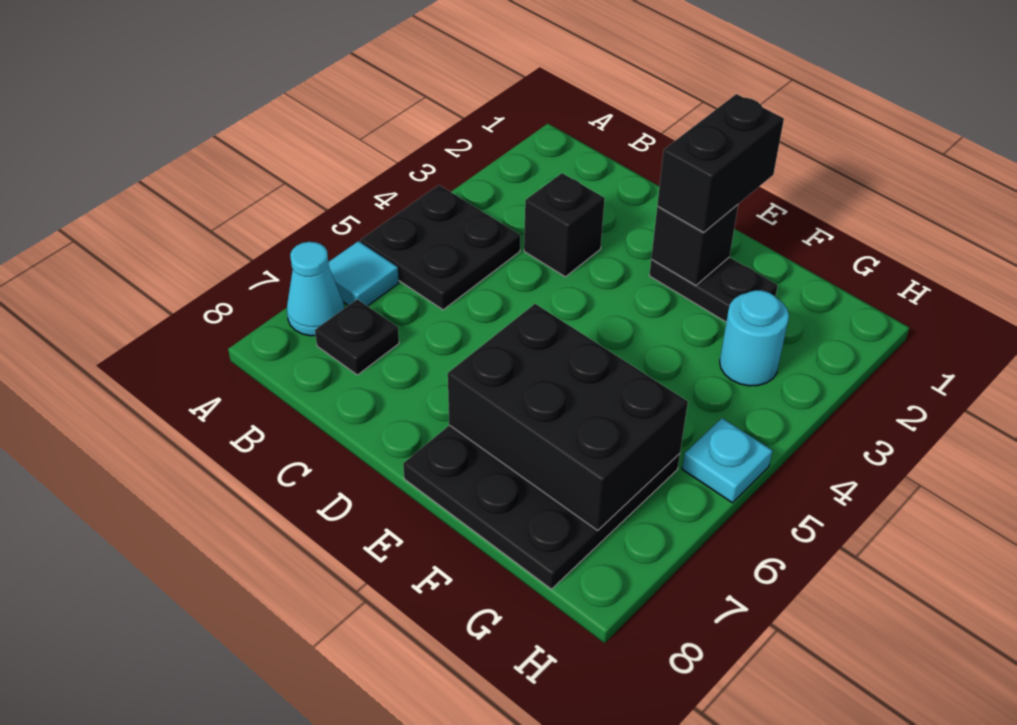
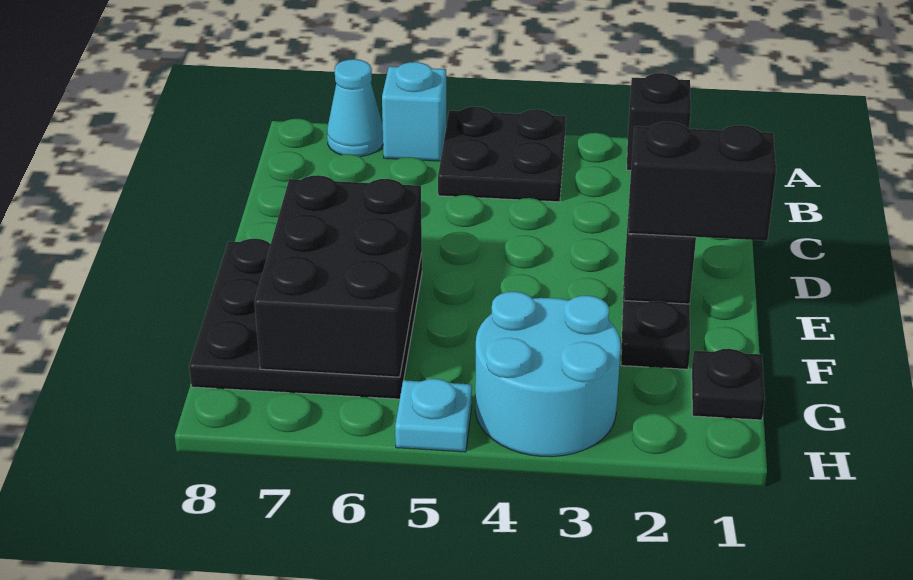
cyan 1x1 tile [328,241,399,306] -> cyan 1x1 brick [382,62,446,161]
black 1x1 plate [315,299,399,375] -> black 1x1 plate moved to [692,349,765,420]
black 1x1 brick [524,173,605,277] -> black 1x1 brick moved to [627,73,691,170]
cyan 1x1 round brick [720,290,789,386] -> cyan 2x2 round brick [475,292,621,457]

